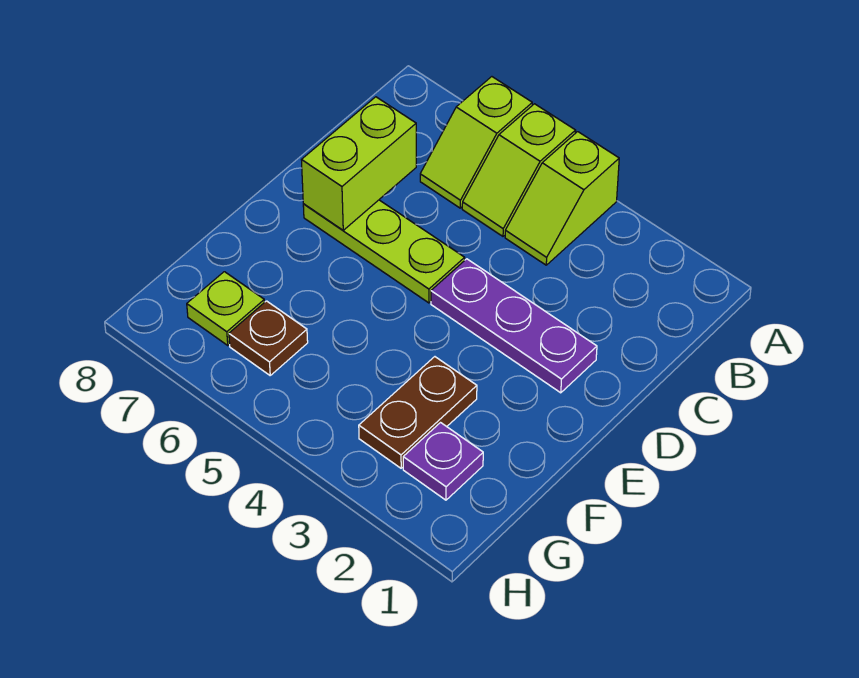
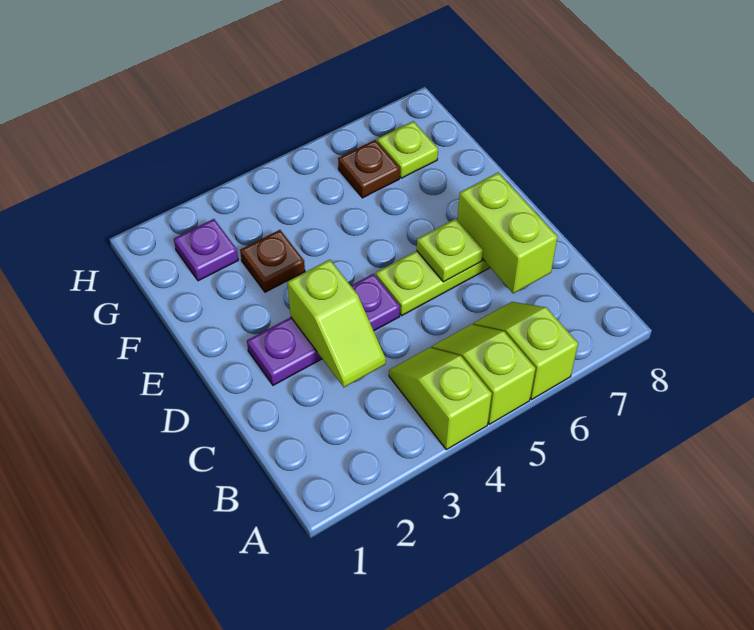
none -> lime 1x2 slope [287,260,386,387]
none -> lime 1x1 plate [417,219,483,282]
brown 1x2 plate [359,357,477,468] -> brown 1x1 plate [240,230,305,292]

